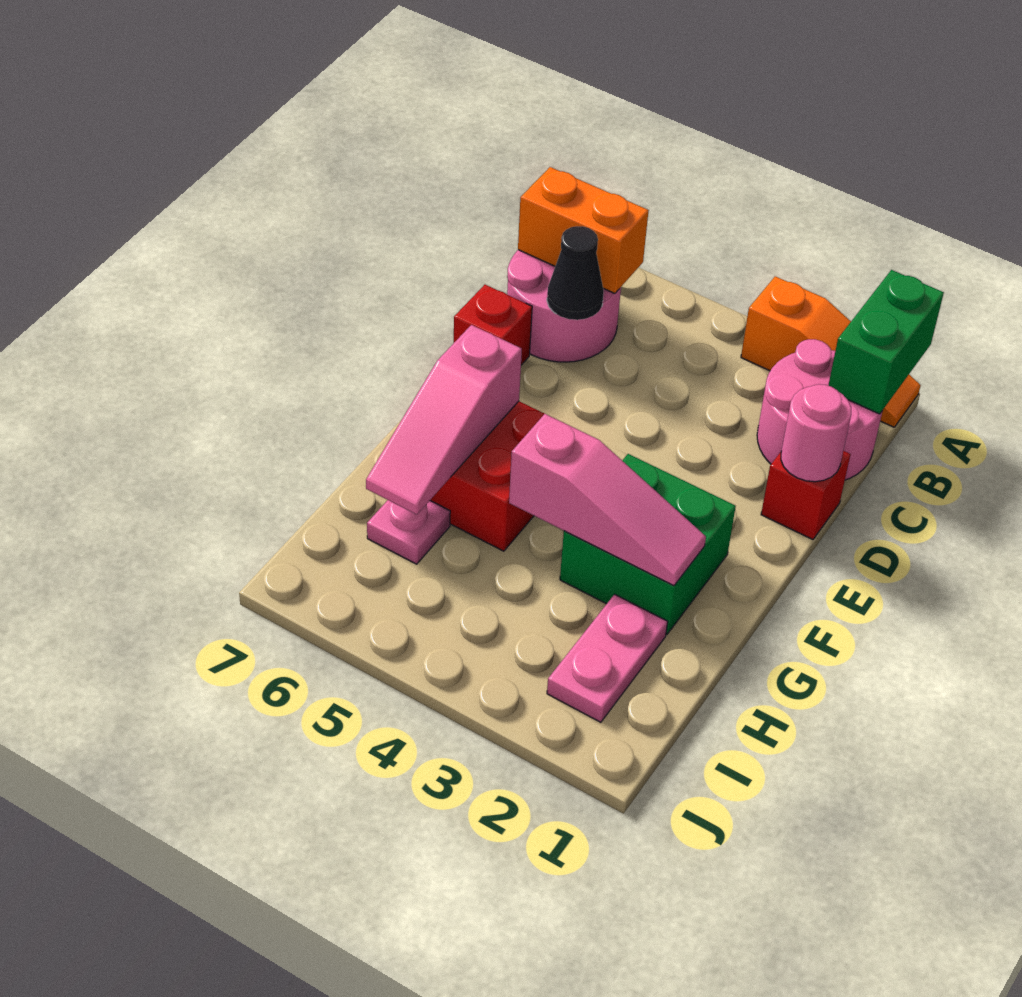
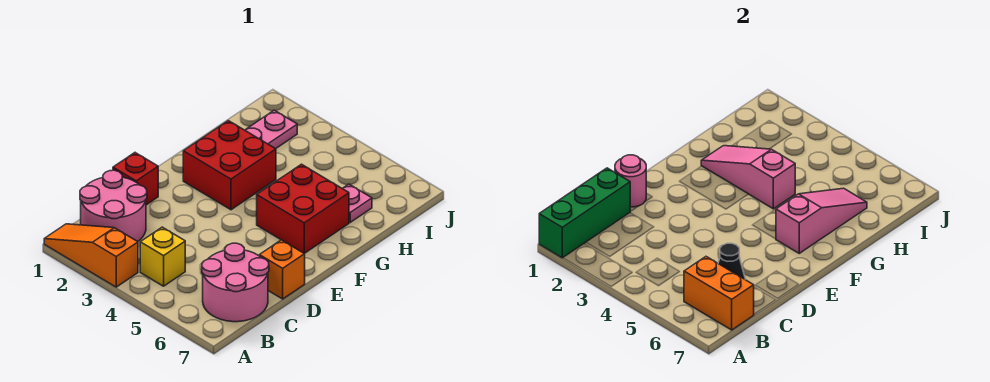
green 1x2 brick [828,270,944,414] -> green 1x3 brick [539,168,630,258]
none -> yellow 1x1 brick [140,227,185,286]
red 1x1 brick [454,285,532,365] -> orange 1x1 brick [259,240,305,299]
green 2x2 brick [560,454,736,634] -> red 2x2 brick [183,121,276,210]

